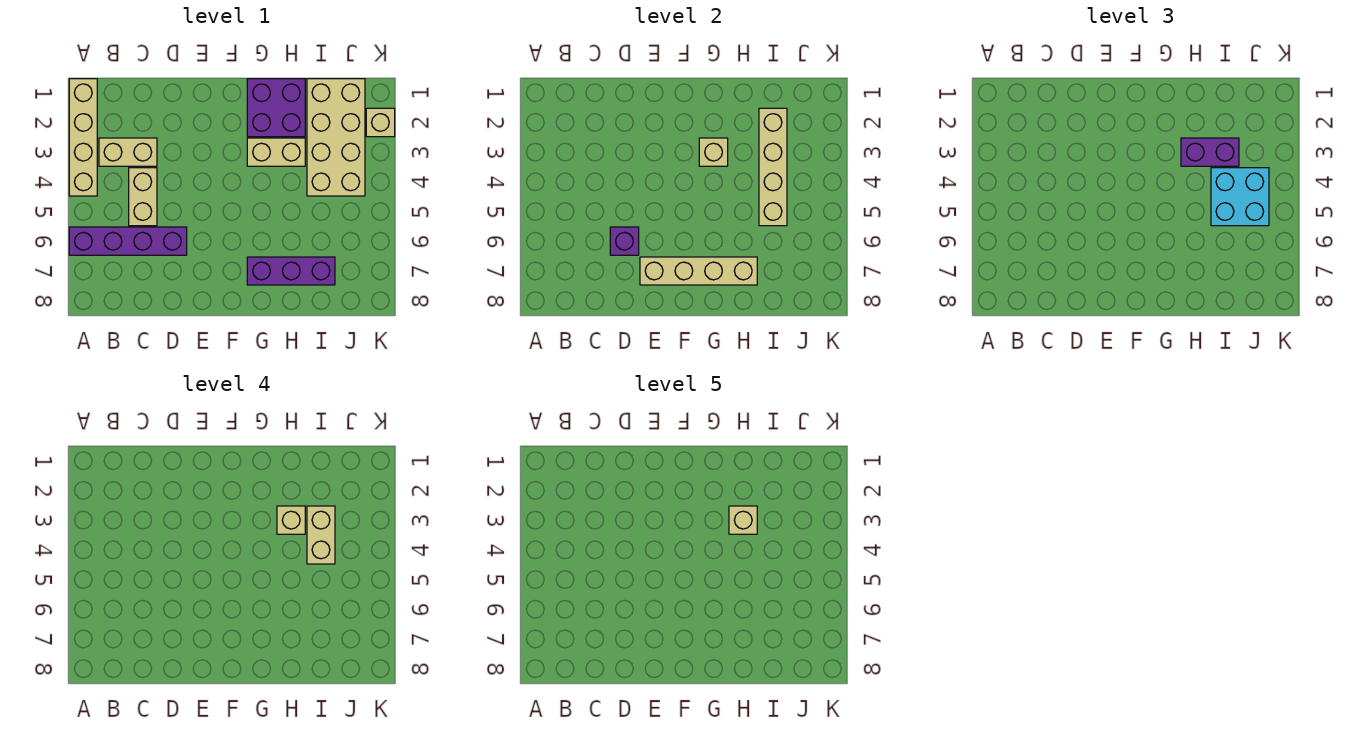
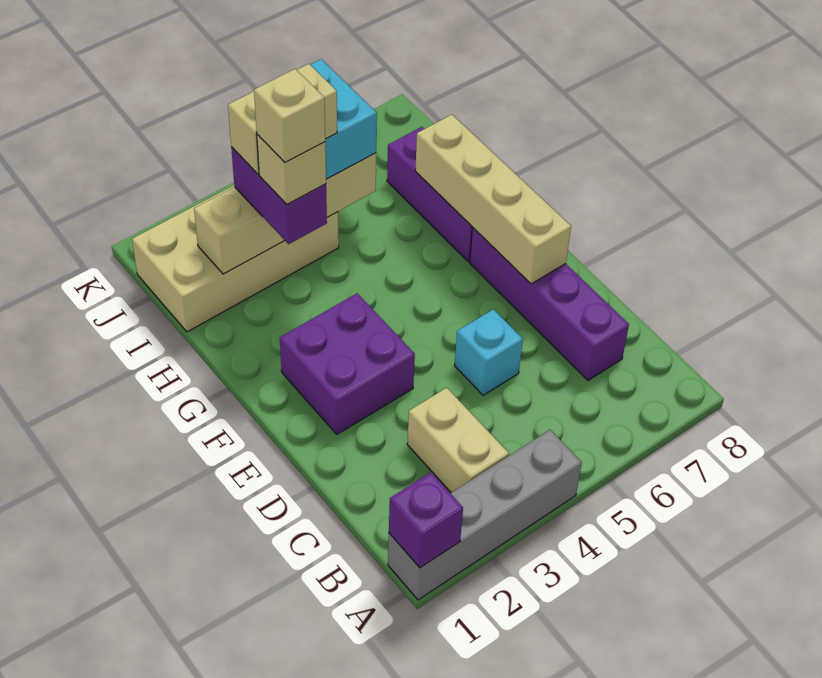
tan 1x4 brick [69,79,97,196] -> grey 1x4 brick [388,430,582,600]
purple 1x4 brick [69,227,187,255] -> purple 1x4 brick moved to [470,228,629,380]
tan 1x2 brick [129,168,157,226] -> none
none -> cyan 1x1 brick [455,309,523,395]
purple 1x1 brick [610,227,639,255] -> purple 1x1 brick moved to [389,472,463,568]
purple 2x2 brick [247,79,305,137] -> purple 2x2 brick moved to [280,293,415,434]
tan 1x2 brick [247,138,305,166] -> none
tan 1x1 brick [699,138,728,166] -> none
tan 1x1 brick [366,108,395,137] -> none

